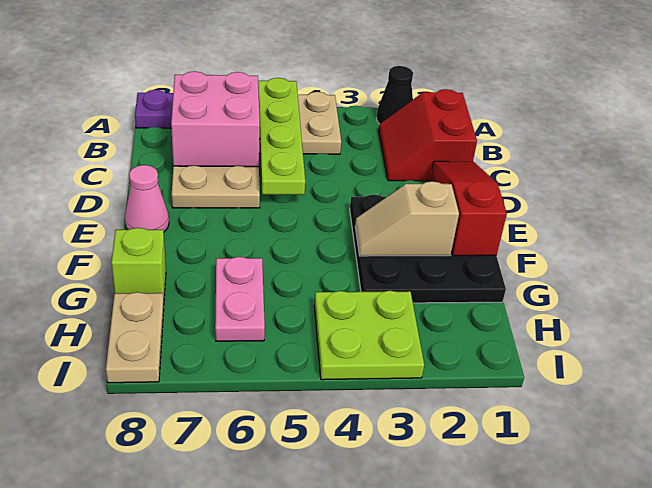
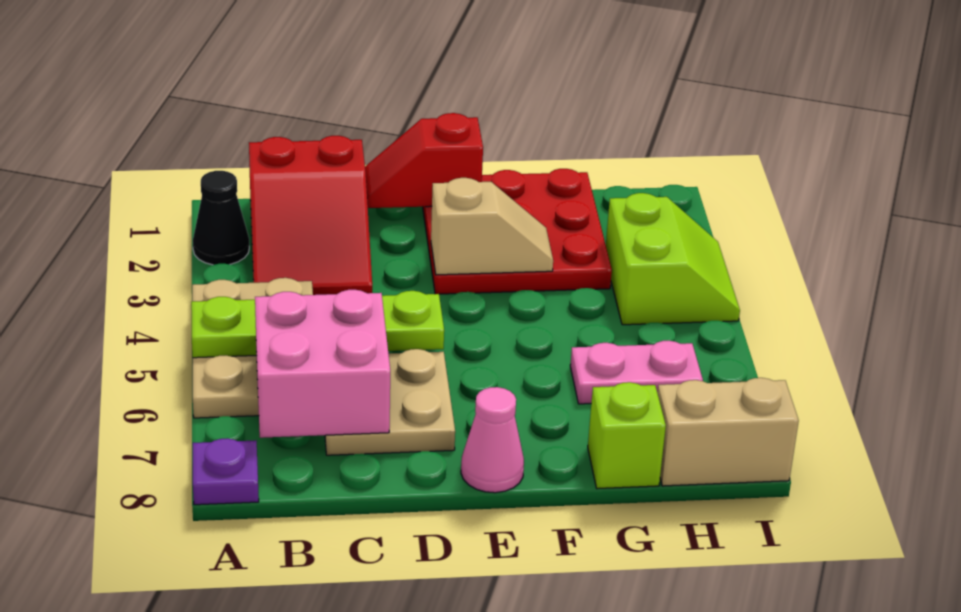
red 2x2 slope [379,89,477,181] -> red 2x3 slope [249,136,372,295]
red 1x3 slope [432,161,507,256] -> red 1x2 slope [365,113,483,208]
black 3x3 plate [350,194,506,303] -> red 3x3 plate [423,169,612,294]
tan 1x2 slope [355,181,459,256] -> tan 1x2 slope turned to [431,178,553,275]
lime 2x2 plate [314,291,424,380] -> lime 2x2 slope [606,193,740,325]
tan 1x2 plate [106,292,164,383] -> tan 1x2 brick [658,378,799,486]

